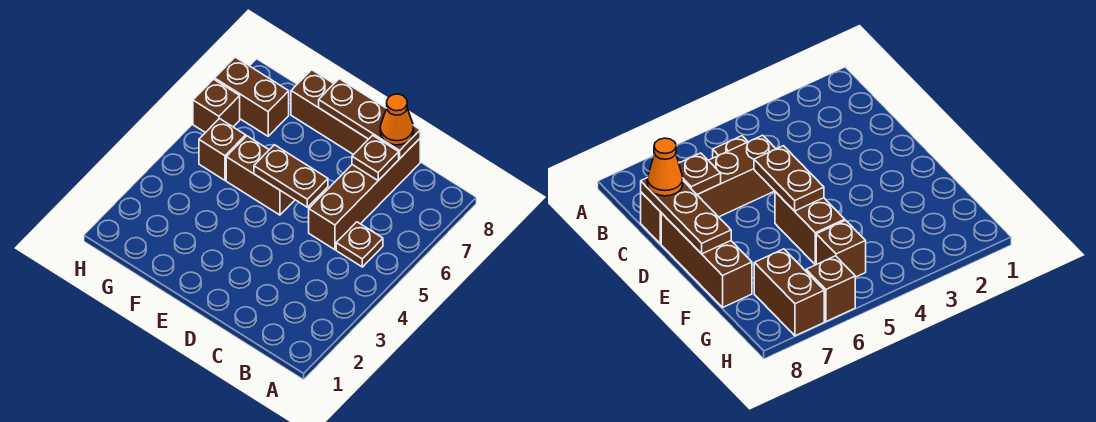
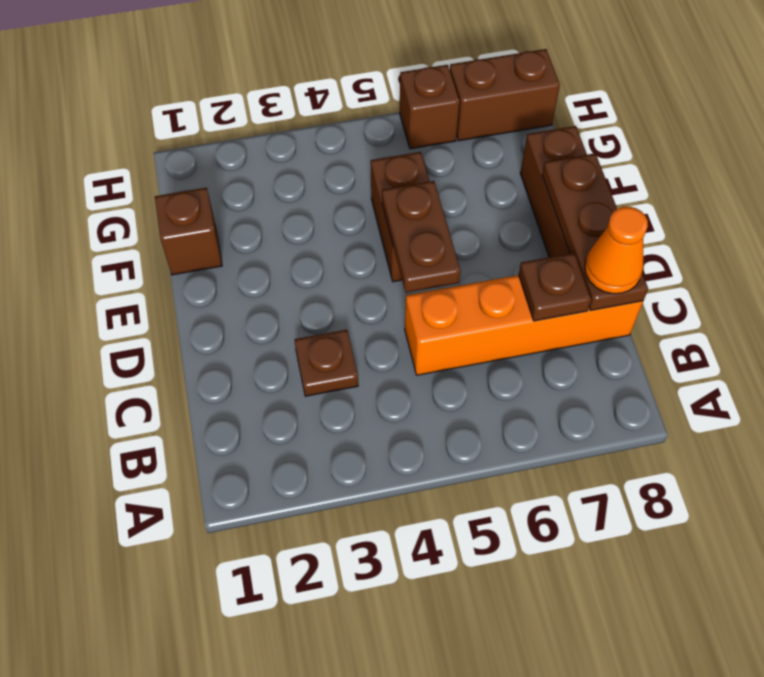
brown 1x1 plate [336,222,383,267] -> brown 1x1 plate moved to [294,330,358,396]
brown 1x4 brick [309,139,420,250] -> orange 1x4 brick [405,275,643,375]
brown 1x1 brick [199,119,246,180] -> brown 1x1 brick moved to [155,188,222,275]
brown 1x2 brick [215,57,289,136] -> brown 1x2 brick turned to [450,49,560,141]

